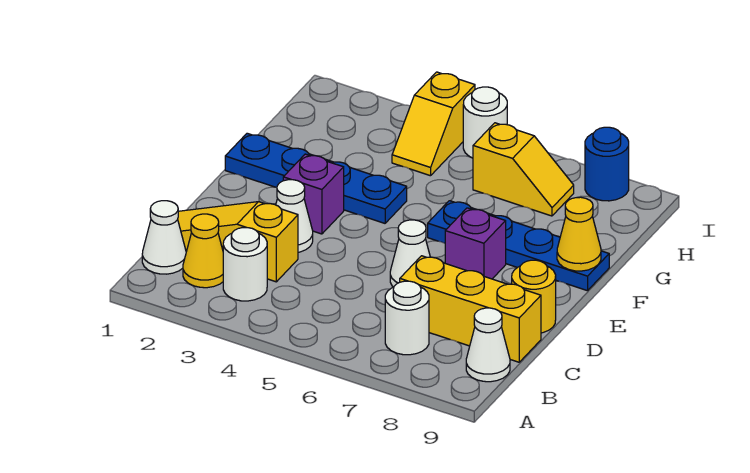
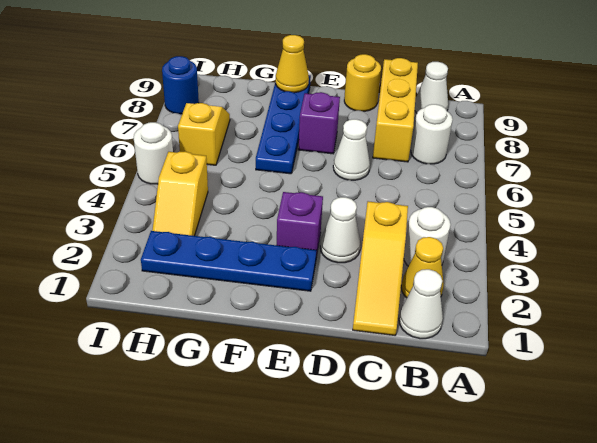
blue 1x4 plate [225,133,407,223] -> blue 1x4 plate turned to [141,231,317,291]
yellow 1x2 slope [392,72,475,176] -> yellow 1x2 slope turned to [152,152,208,236]

